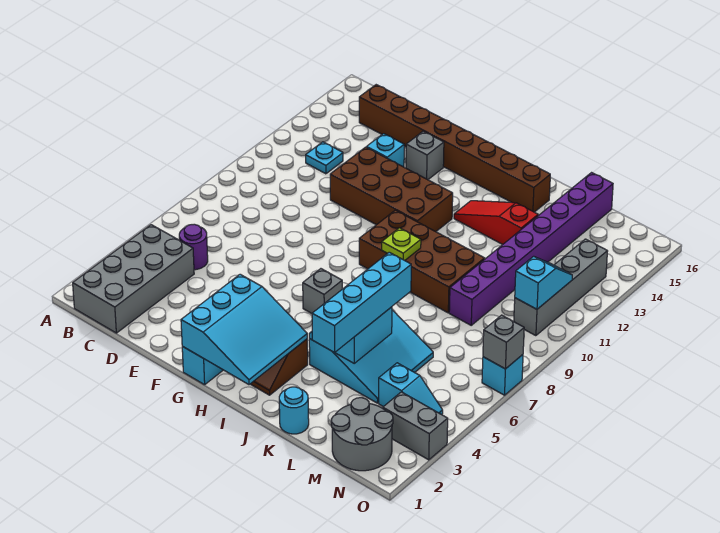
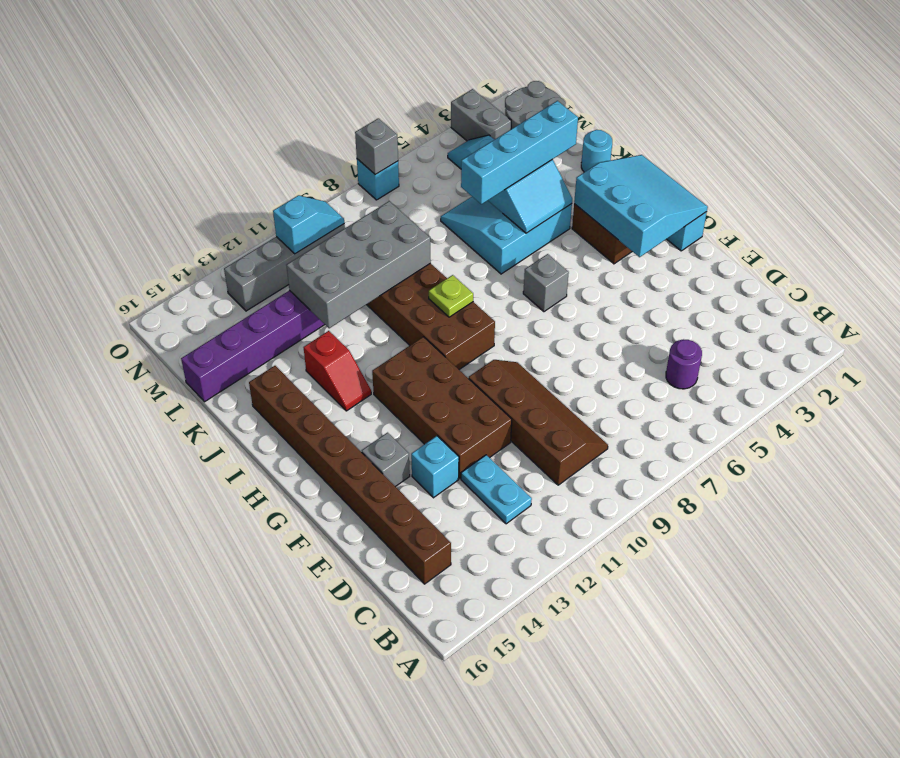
grey 2x4 brick [73,225,194,333] -> grey 2x4 brick moved to [287,201,431,328]
none -> brown 2x4 slope [469,360,608,485]
cyan 1x1 plate [306,142,343,174] -> cyan 1x2 plate [461,455,532,524]
cyan 3x3 slope [181,274,307,385] -> cyan 3x3 slope turned to [574,155,708,257]
red 1x3 slope [454,201,538,244] -> red 1x2 slope [303,331,371,411]
cyan 1x2 slope [515,256,572,309] -> cyan 1x2 slope turned to [273,195,344,254]

